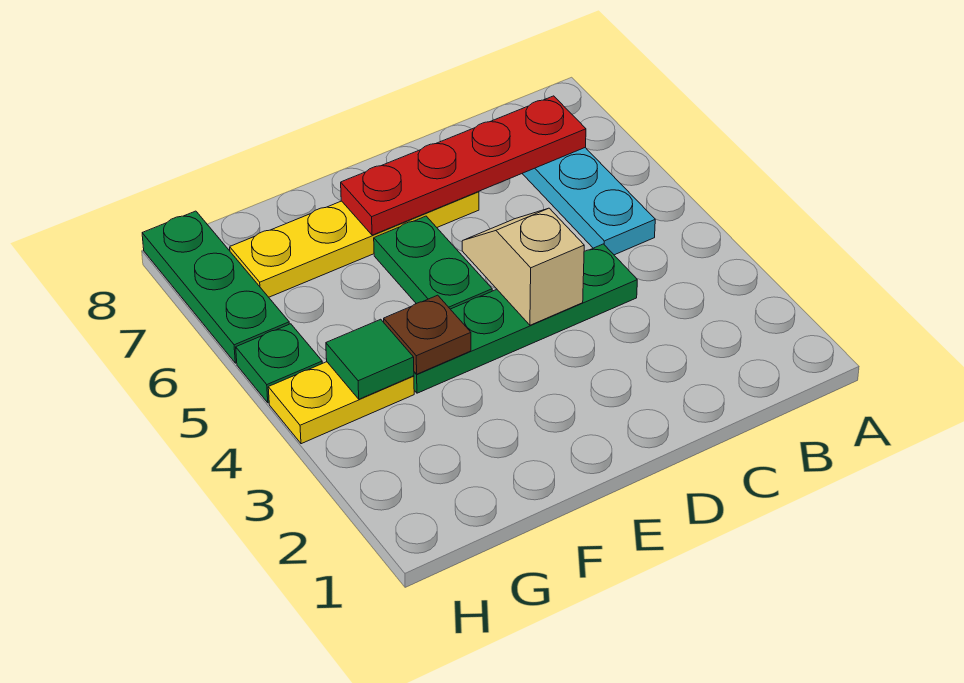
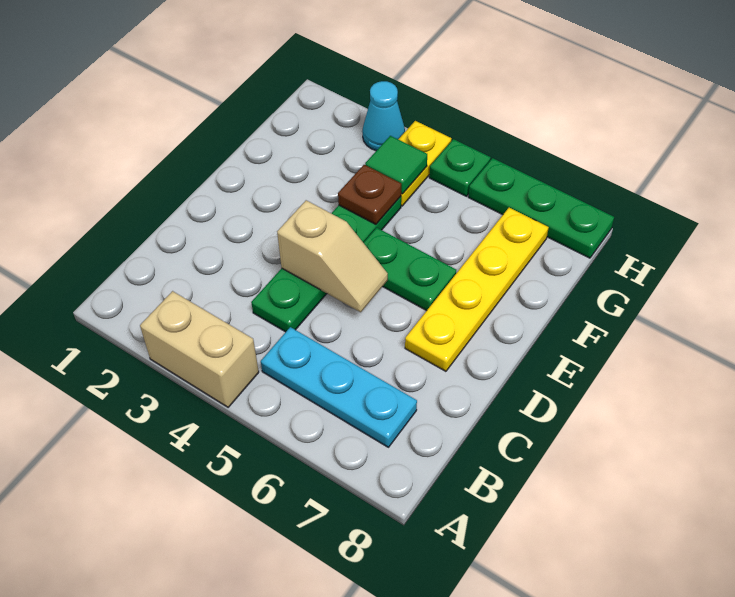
none -> tan 1x2 brick [140,291,259,407]
red 1x4 plate [341,96,586,235] -> none
none -> cyan 1x1 cone [362,81,405,151]

